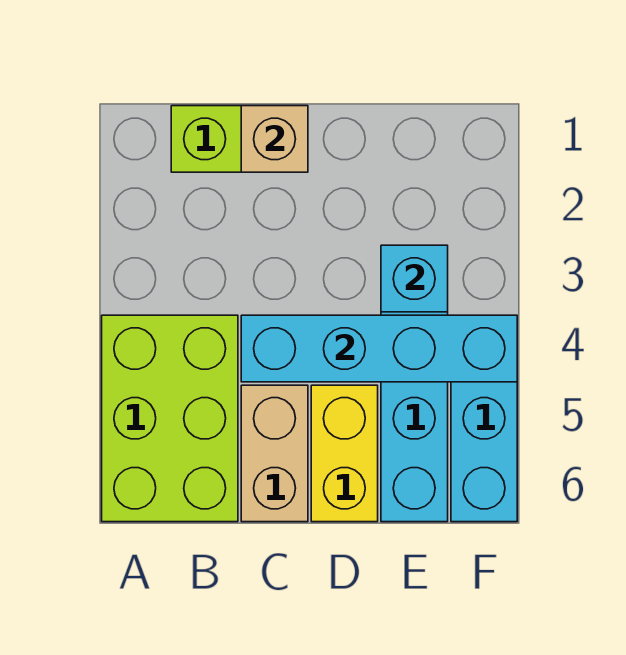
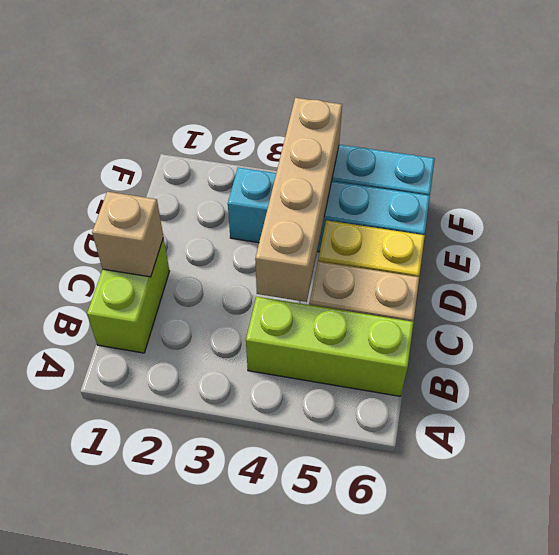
lime 2x3 brick [102,315,238,522] -> lime 1x3 brick [246,297,414,396]
cyan 1x4 brick [241,315,517,382] -> tan 1x4 brick [255,98,342,302]
cyan 1x1 brick [381,245,448,312] -> none

